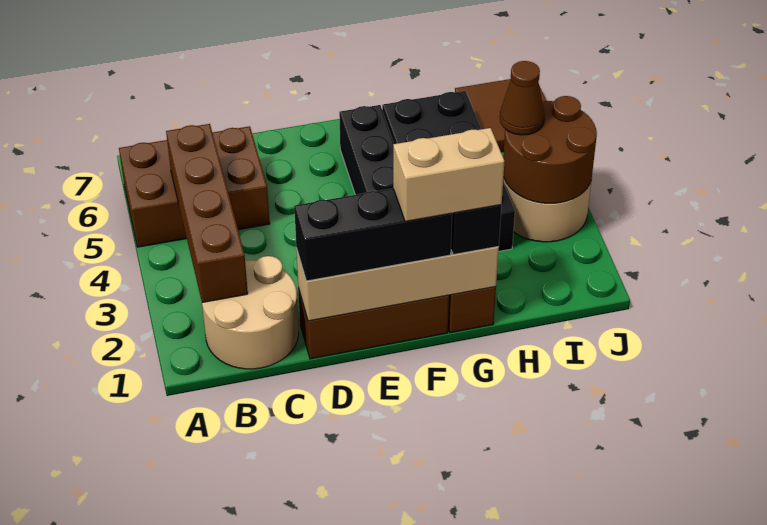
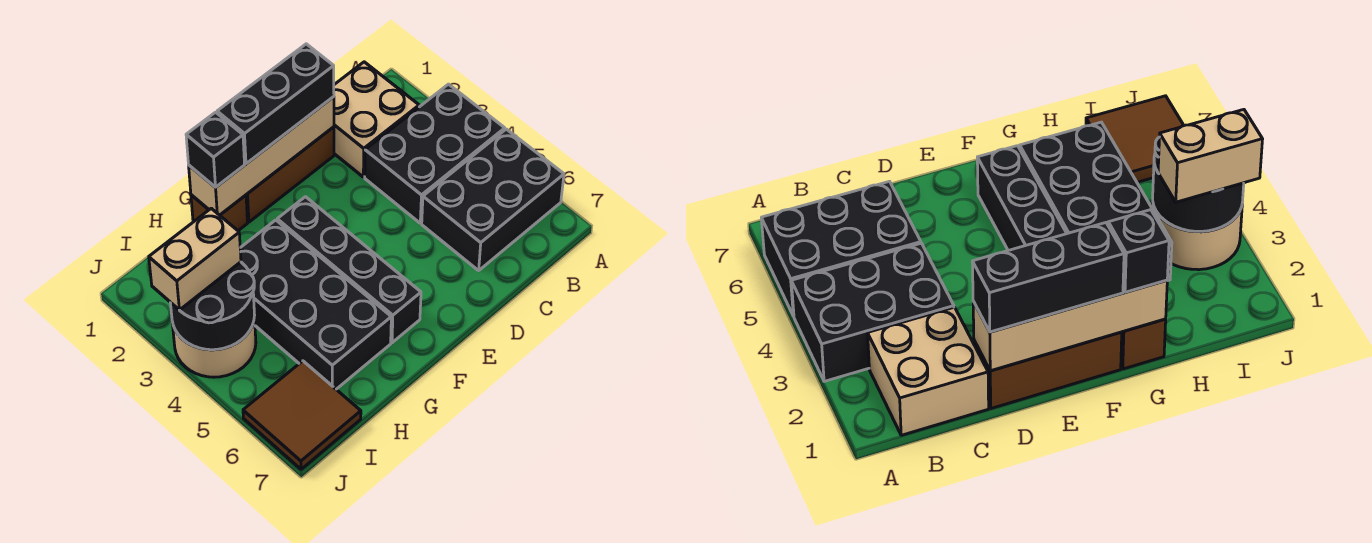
none -> black 2x3 brick [365,84,505,223]
brown 2x3 brick [119,126,270,247] -> black 2x3 brick [422,129,564,270]
tan 2x2 round brick [202,256,299,369] -> tan 2x2 brick [334,62,419,177]
brown 1x4 brick [166,124,248,302] -> none
tan 1x2 brick [393,128,504,221] -> tan 1x2 brick moved to [149,208,241,310]
brown 2x2 round brick [503,96,597,203] -> black 2x2 round brick [170,262,255,350]
brown 1x1 cone [500,61,545,135] -> none

